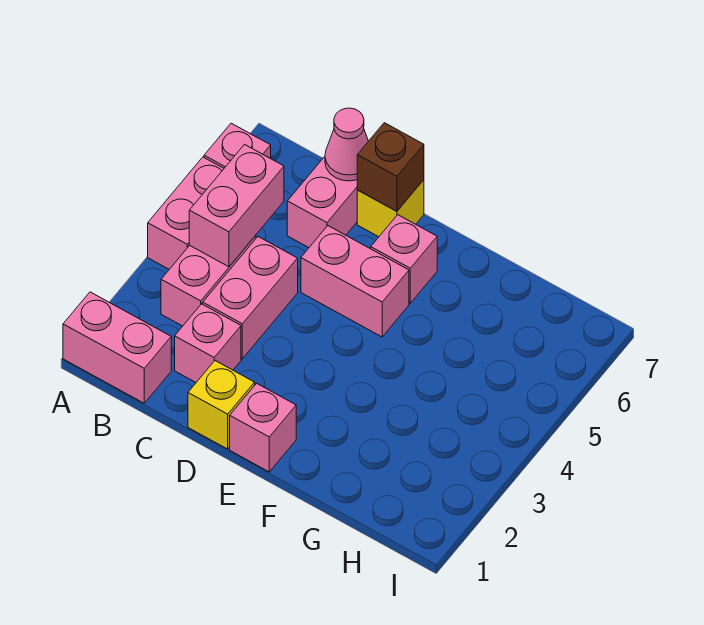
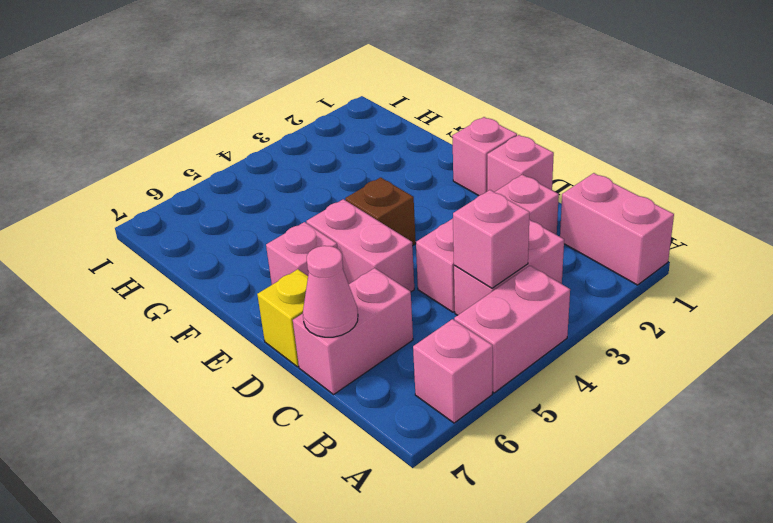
pink 1x2 brick [189,145,284,267] -> pink 1x1 brick [453,190,530,288]
yellow 1x1 brick [188,361,255,449] -> pink 1x1 brick [487,135,554,192]
brown 1x1 brick [357,123,424,211] -> brown 1x1 brick moved to [345,177,416,246]

